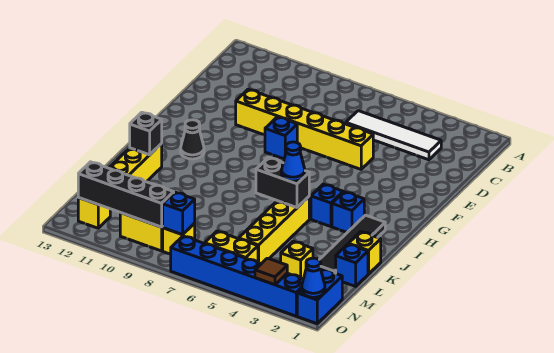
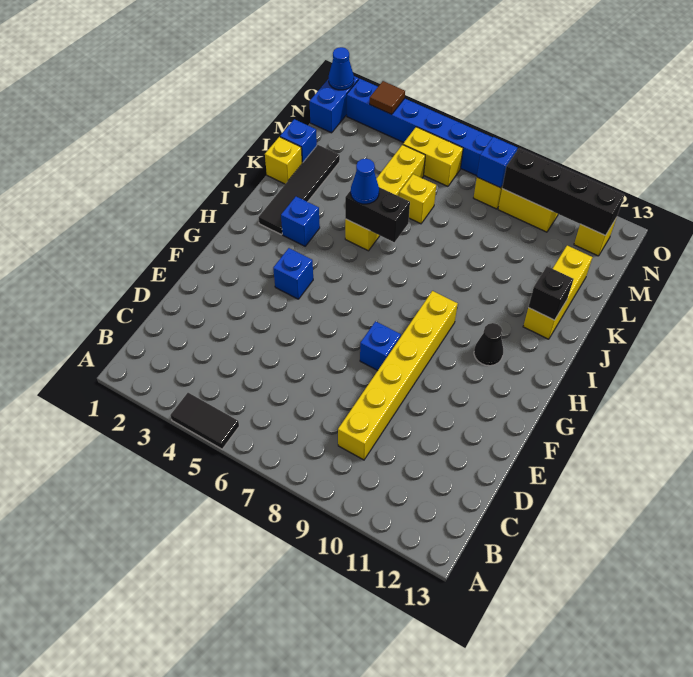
none -> black 1x2 tile [170,393,239,449]
white 1x4 tile [346,111,441,160] -> none
yellow 1x6 brick [236,89,373,169] -> yellow 1x6 brick turned to [338,291,458,460]
blue 1x1 brick [311,184,343,227] -> blue 1x1 brick moved to [273,248,313,299]
yellow 1x1 brick [281,241,313,279] -> yellow 1x1 brick moved to [399,174,436,224]

